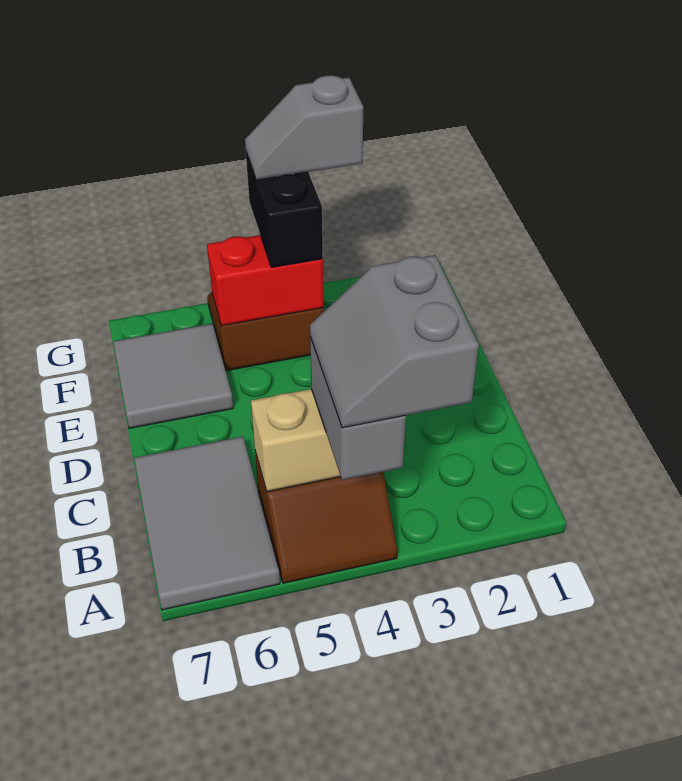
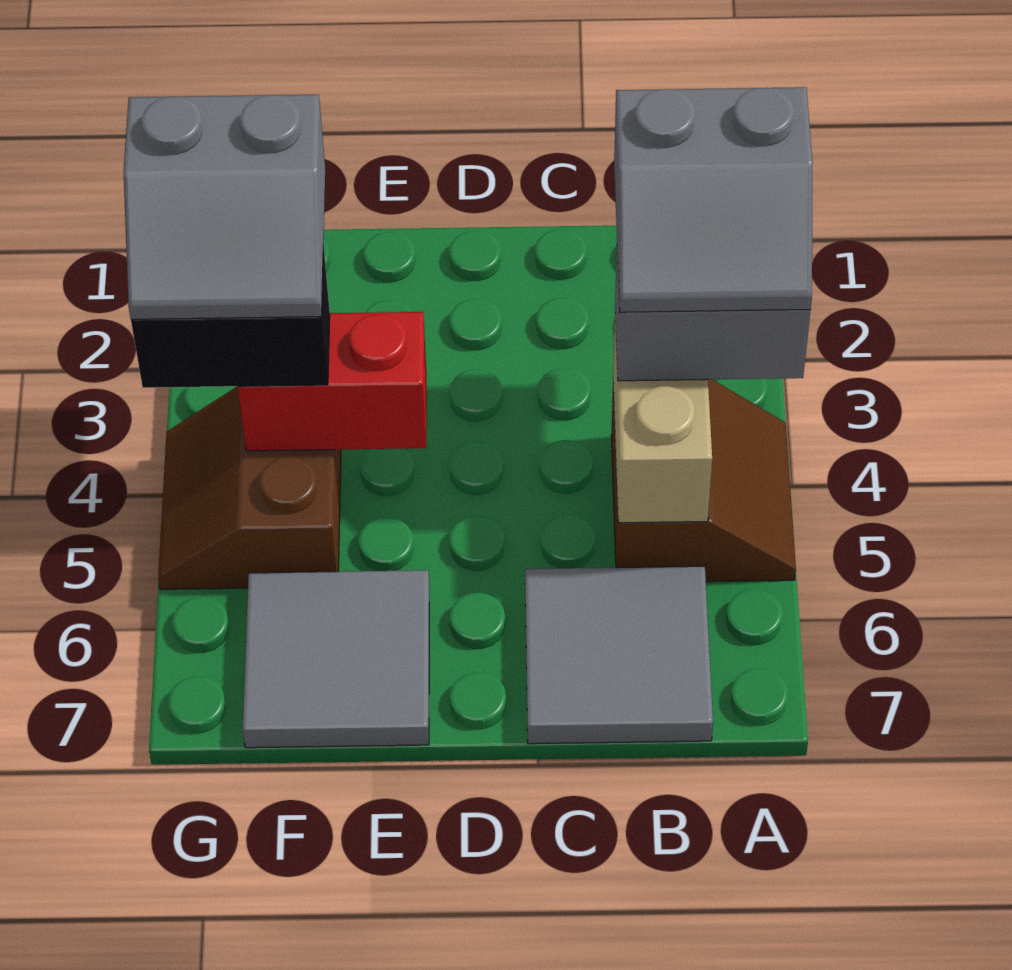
grey 2x3 tile [134,436,280,610] -> grey 2x2 tile [525,566,713,744]
red 1x2 brick [207,235,324,326] -> red 1x2 brick turned to [238,312,427,451]
grey 1x2 slope [245,75,363,180] -> grey 2x2 slope [124,95,325,319]

